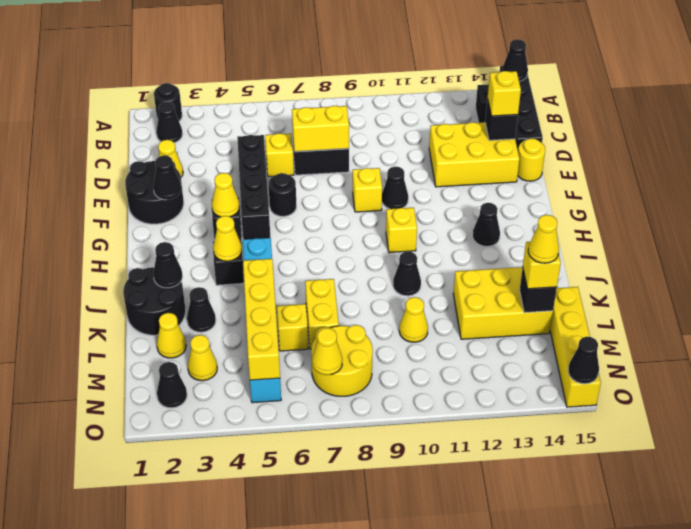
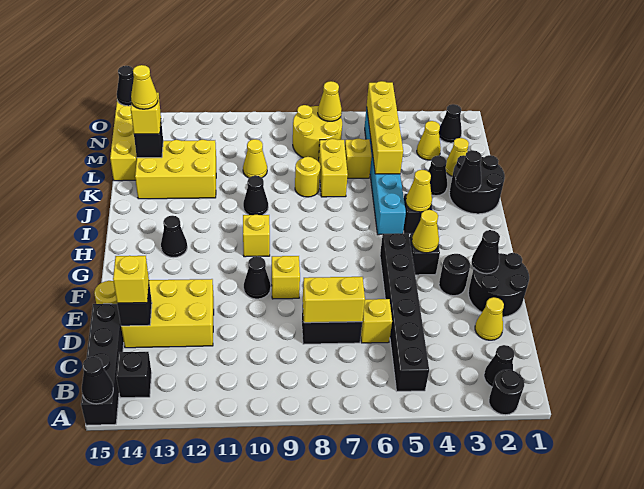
black 1x4 brick [237,135,270,239] -> black 1x6 brick [380,233,429,391]
black 1x1 round brick [269,173,296,216] -> black 1x1 round brick moved to [439,254,470,296]
none -> yellow 1x1 round brick [295,157,320,197]

